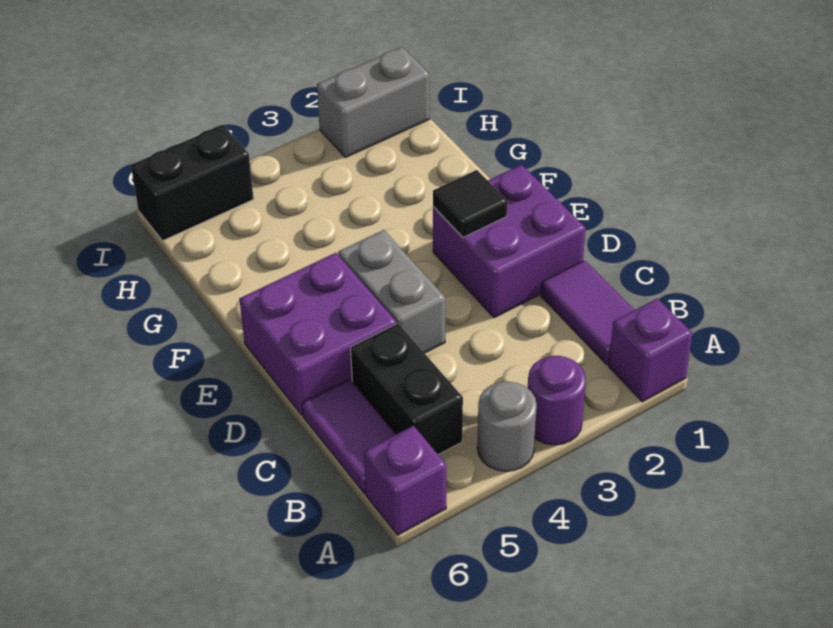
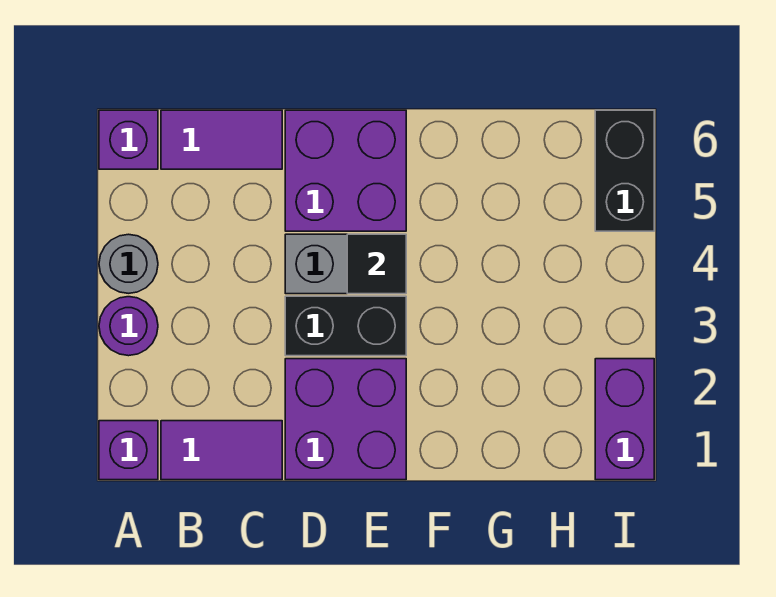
black 1x2 brick [350,323,463,455] -> black 1x2 brick moved to [285,296,406,356]
black 1x1 tile [433,170,508,237] -> black 1x1 tile moved to [347,234,406,294]
grey 1x2 brick [317,47,430,158] -> purple 1x2 brick [595,359,654,480]

